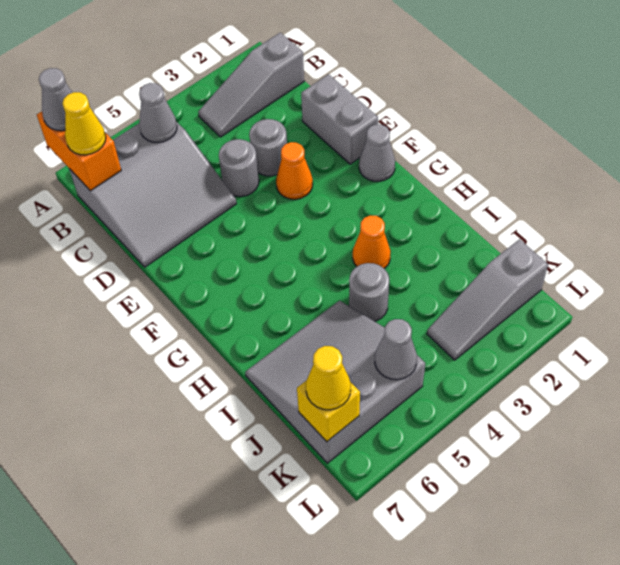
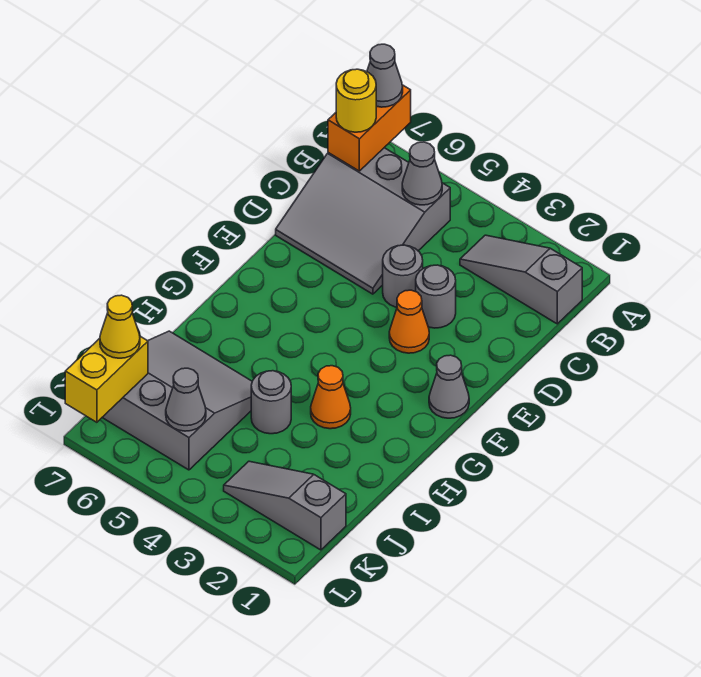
yellow 1x1 cone [62,92,106,155] -> yellow 1x1 round brick [336,69,376,132]
grey 1x2 brick [301,74,378,164] -> none
yellow 1x1 brick [297,381,360,442] -> yellow 1x2 brick [65,336,148,422]

